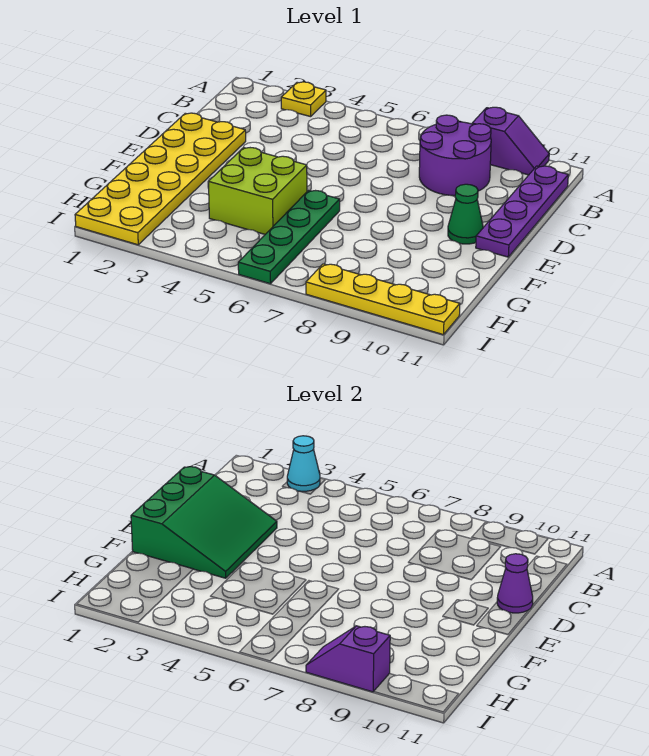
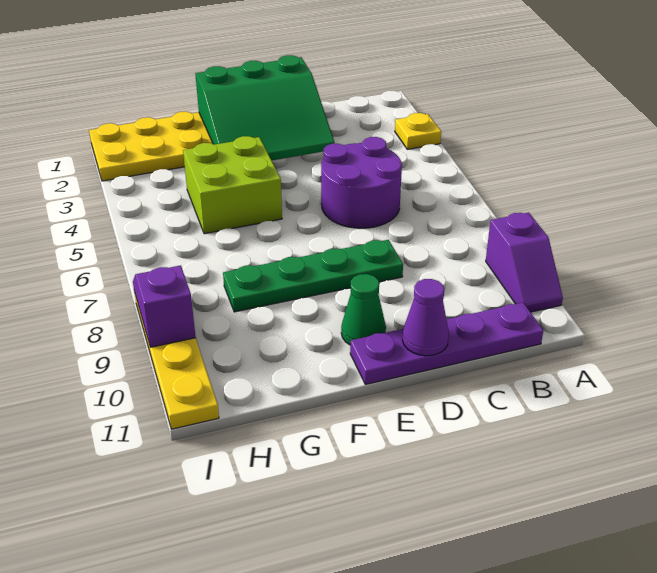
cyan 1x1 cone [287,436,320,491] -> none
purple 2x2 round brick [419,115,491,196] -> purple 2x2 round brick moved to [321,137,402,228]
green 1x4 plate [238,190,340,284] -> green 1x4 plate moved to [223,240,403,312]

